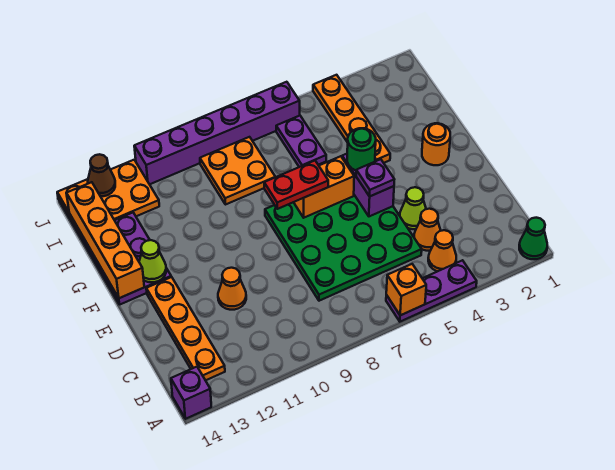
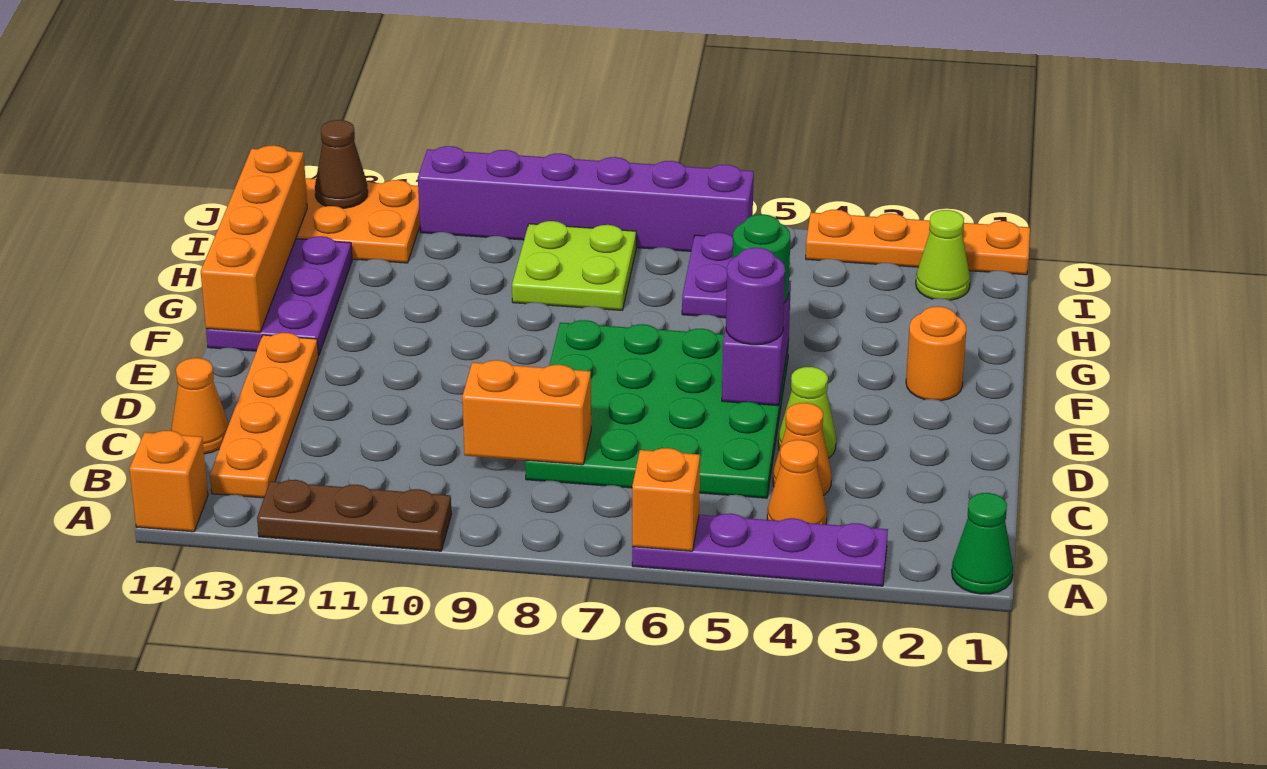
purple 1x3 plate [386,260,477,322] -> purple 1x4 plate [632,513,888,586]
none -> brown 1x3 plate [257,480,452,551]
purple 1x1 brick [171,367,211,419] -> orange 1x1 brick [129,431,208,532]
orange 1x1 cone [218,268,246,310] -> orange 1x1 cone moved to [171,358,229,454]
purple 1x1 plate [356,159,394,196] -> purple 1x1 round brick [726,248,785,345]
orange 1x2 brick [294,156,354,218] -> orange 1x2 brick moved to [462,360,591,465]
red 1x2 plate [264,161,328,209] -> none
lime 1x1 cone [139,240,166,282] -> lime 1x1 cone moved to [916,210,970,300]
orange 1x4 plate [313,75,390,163] -> orange 1x4 plate turned to [806,210,1030,275]
orange 2x2 plate [200,137,275,205] -> lime 2x2 plate [512,221,636,310]

